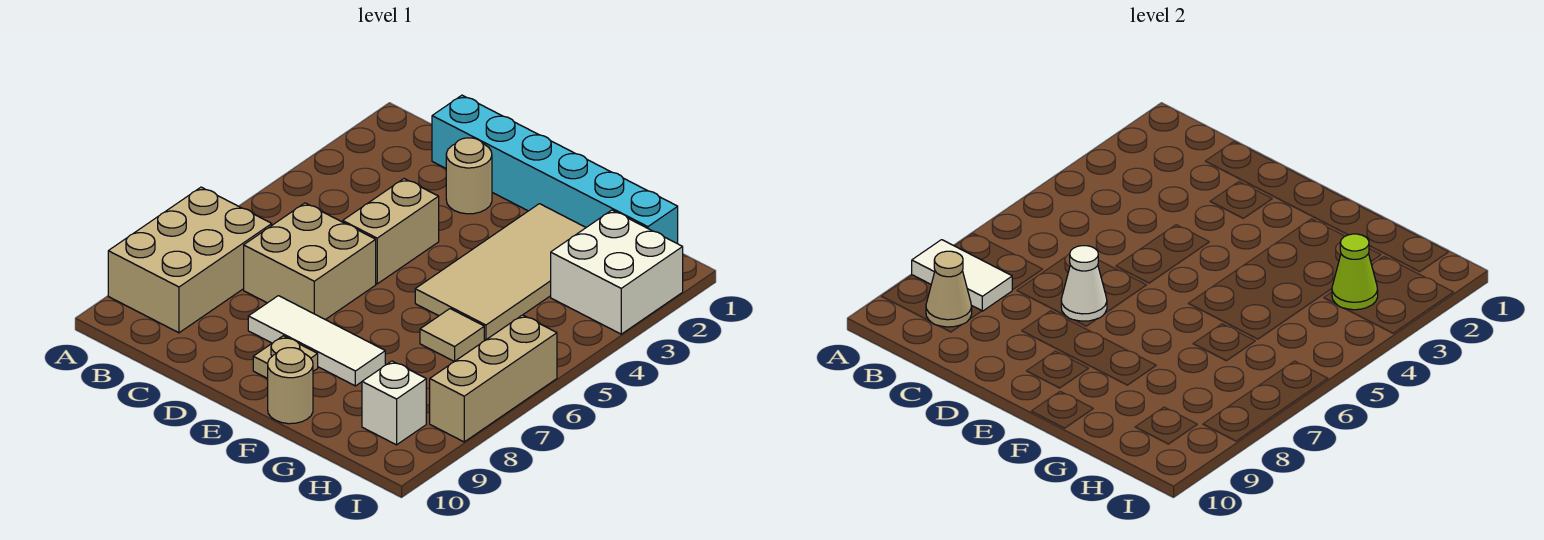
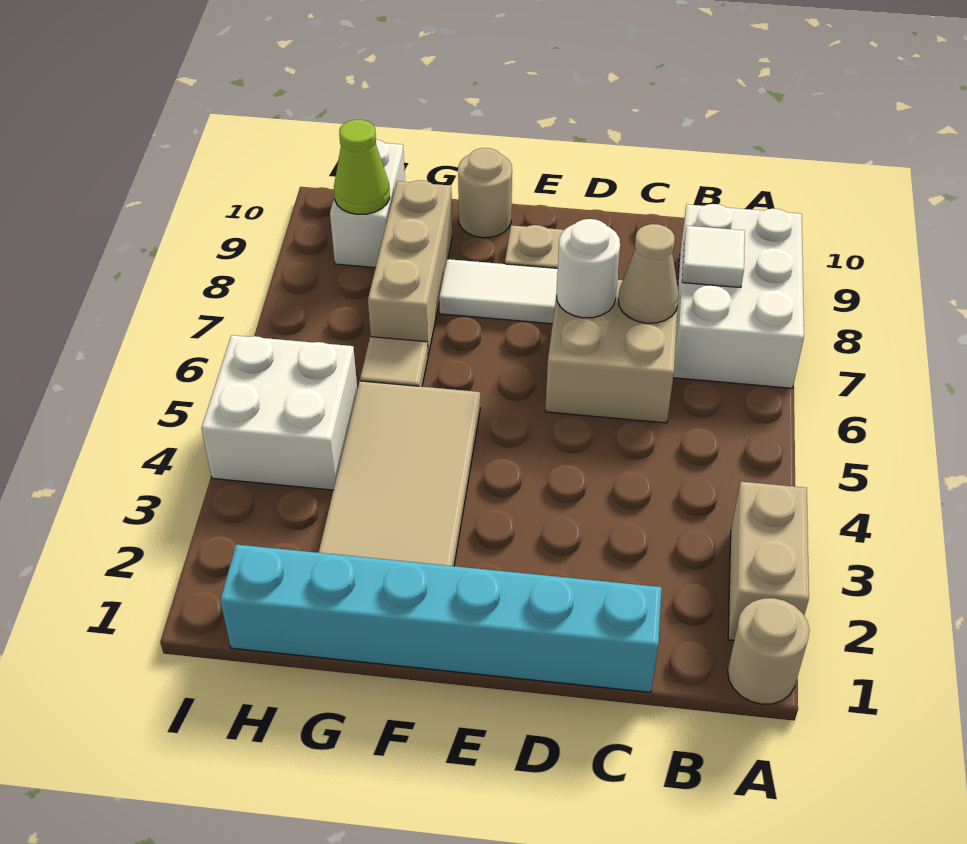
tan 2x3 brick [108,187,272,333] -> white 2x3 brick [673,204,804,388]
white 1x2 tile [912,240,1012,311] -> white 1x1 tile [682,226,745,288]
tan 1x1 cone [926,251,972,327] -> tan 1x1 cone moved to [618,224,679,323]
tan 1x1 round brick [446,138,492,214] -> tan 1x1 round brick moved to [728,598,809,704]
tan 1x2 brick [343,179,439,284] -> tan 1x2 brick moved to [728,482,809,640]
white 1x1 cone [1061,246,1107,321] -> white 1x1 round brick [556,219,620,318]
white 2x2 brick [551,210,683,334] -> white 2x2 brick moved to [201,335,357,490]
lime 1x1 cone [1332,234,1378,310] -> lime 1x1 cone moved to [334,120,390,214]
white 1x1 brick [362,361,426,445] -> white 1x2 brick [330,140,405,268]
tan 1x3 brick [430,315,557,442] -> tan 1x3 brick moved to [368,180,452,355]

